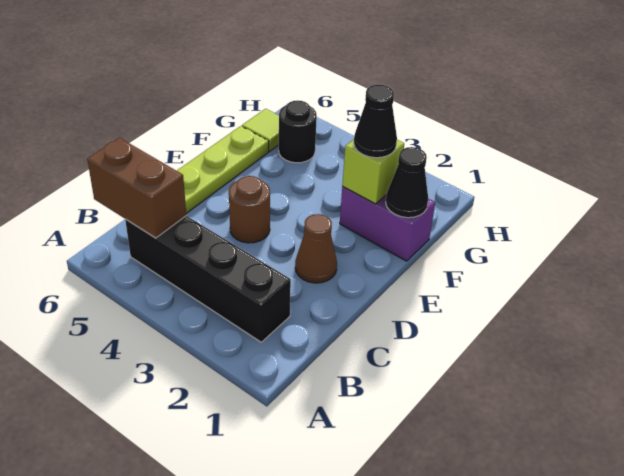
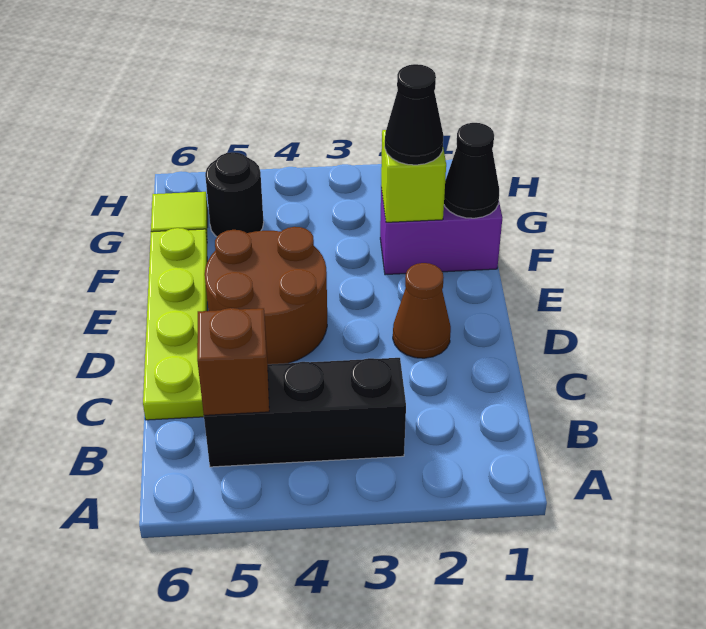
black 1x4 brick [125,216,291,342] -> black 1x3 brick [204,358,406,467]
brown 1x2 brick [87,138,186,238] -> brown 1x1 brick [197,308,269,415]
brown 1x1 round brick [229,176,270,243] -> brown 2x2 round brick [205,227,327,364]

